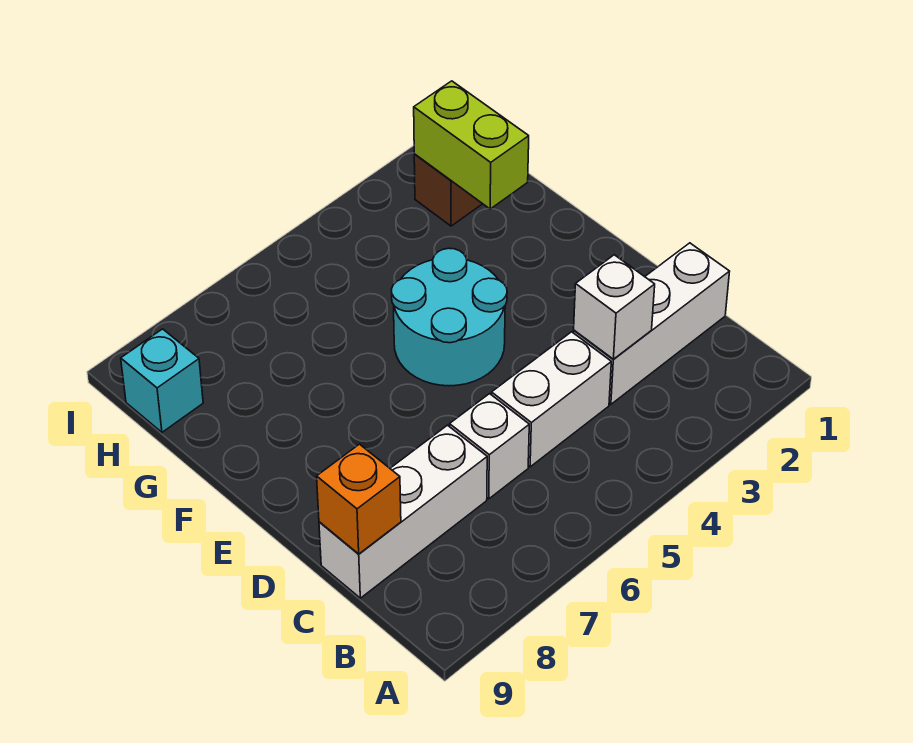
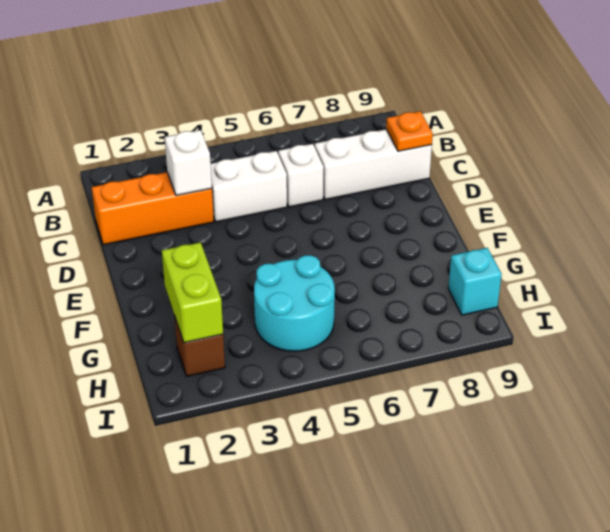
white 1x3 brick [573,243,730,404] -> orange 1x3 brick [92,172,214,245]
orange 1x1 brick [317,444,401,554] -> orange 1x1 plate [386,111,433,151]
cyan 2x2 round brick [391,248,507,386] -> cyan 2x2 round brick moved to [254,255,335,351]

